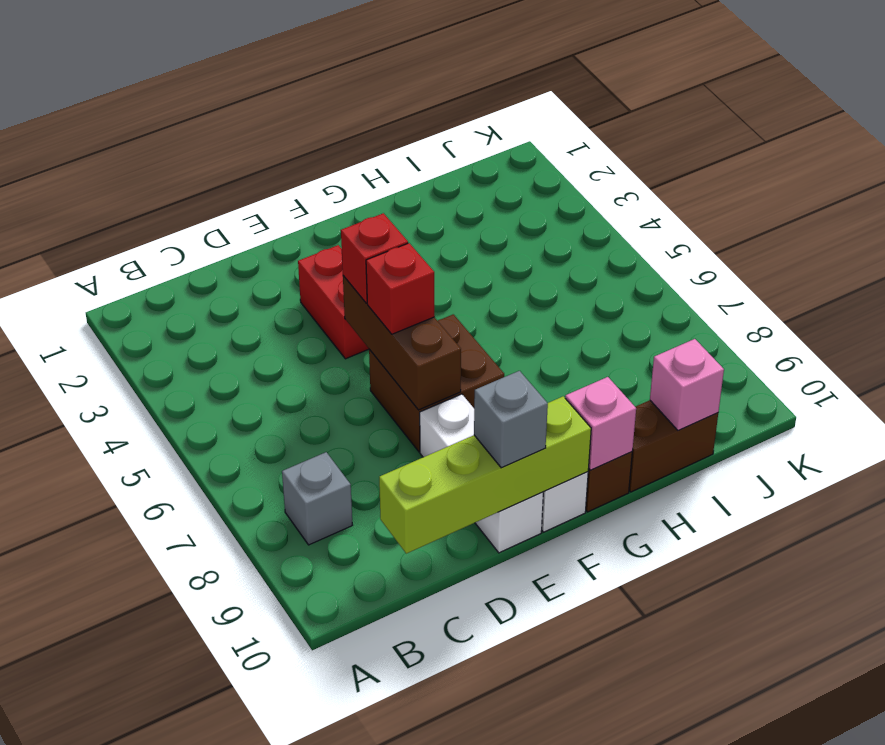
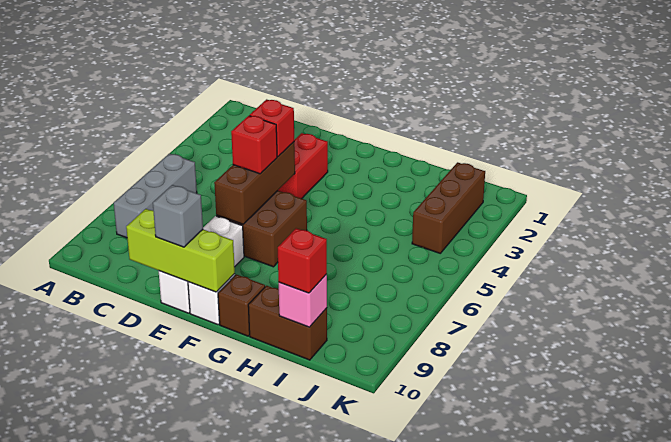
grey 1x1 brick [282,452,352,545] -> grey 1x3 brick [114,153,197,238]
lime 1x4 brick [379,396,591,554] -> lime 1x3 brick [126,209,235,292]
pink 1x1 brick [565,377,636,470] -> none
none -> red 1x1 brick [278,228,327,293]
none -> brown 1x3 brick [412,162,485,253]

